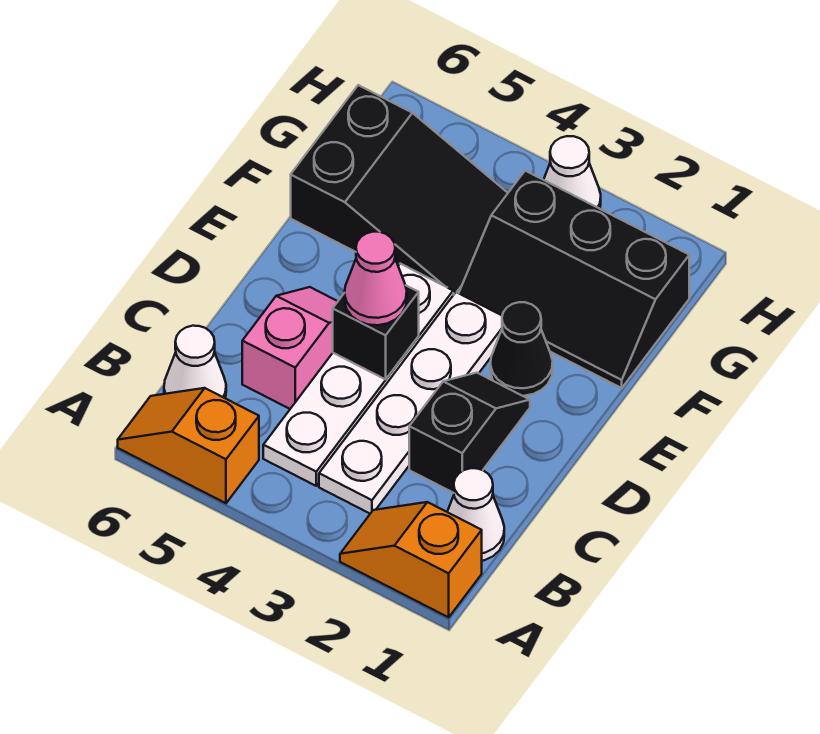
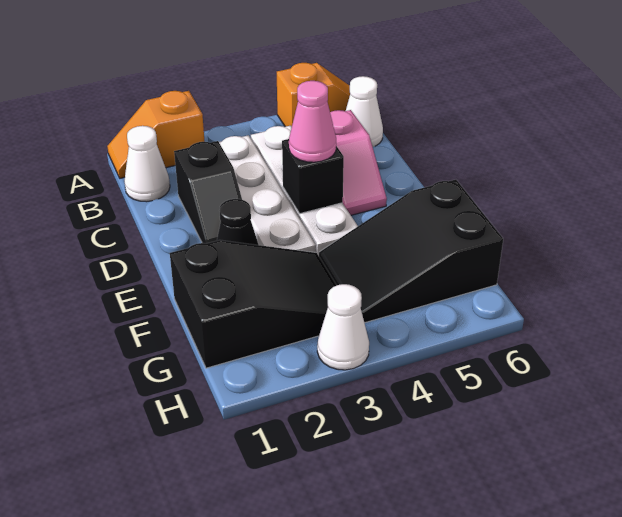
orange 1x2 slope [340,502,482,617] -> orange 1x2 slope turned to [107,91,205,178]
black 2x3 slope [459,171,689,388] -> black 2x3 slope turned to [170,240,337,368]

